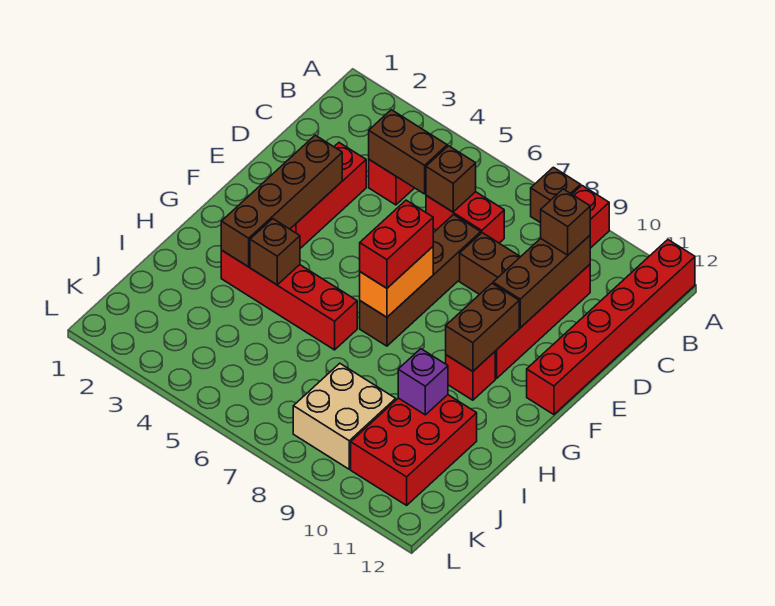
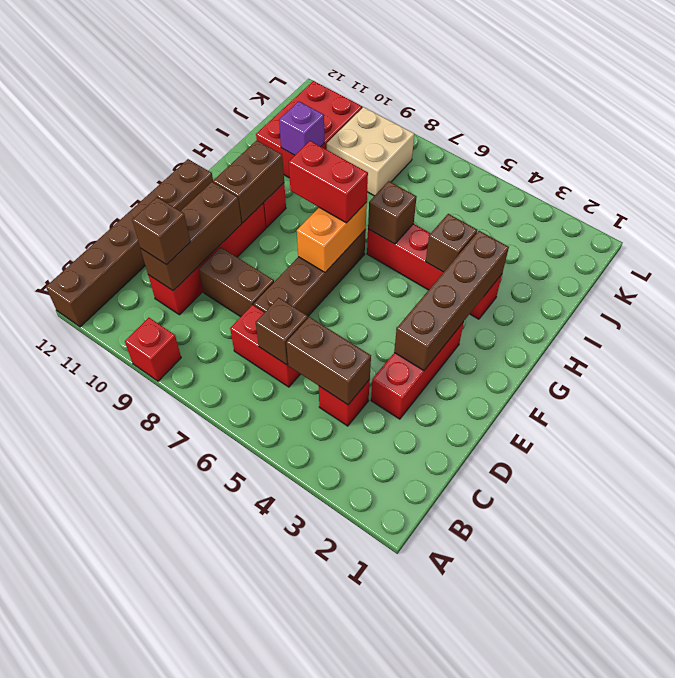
brown 1x1 brick [531,167,581,223] -> brown 1x1 brick moved to [368,181,417,244]
red 1x6 brick [527,240,695,415] -> brown 1x6 brick [46,159,213,327]
red 1x2 brick [360,200,433,288] -> red 1x2 brick turned to [289,141,368,223]

